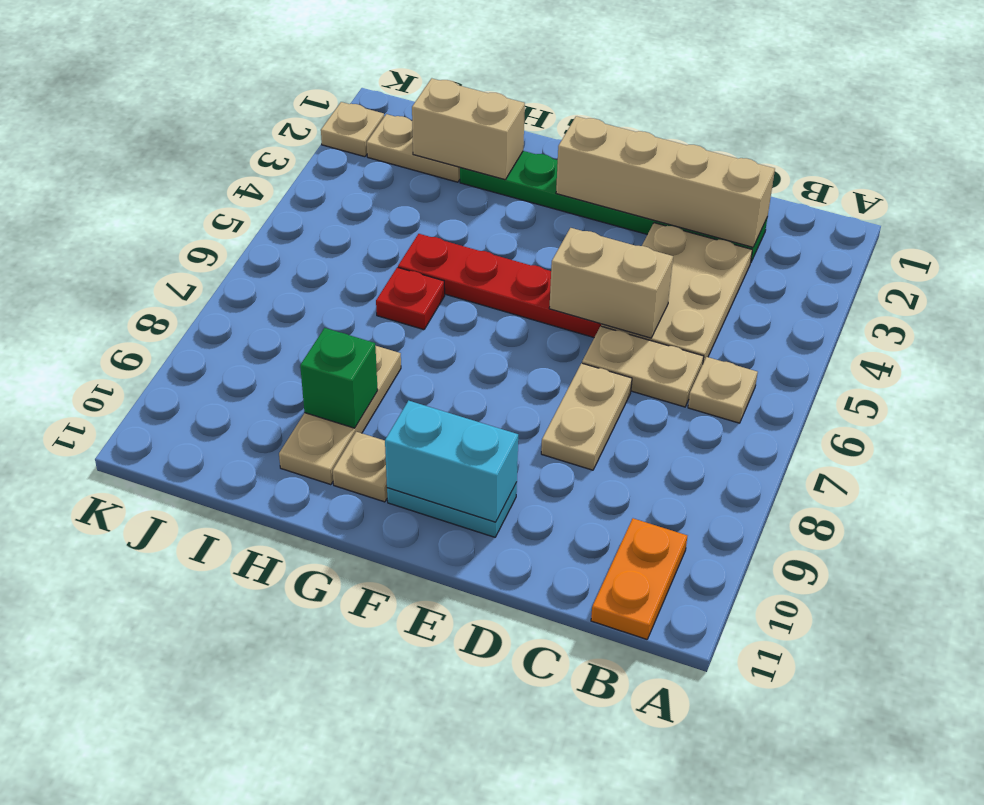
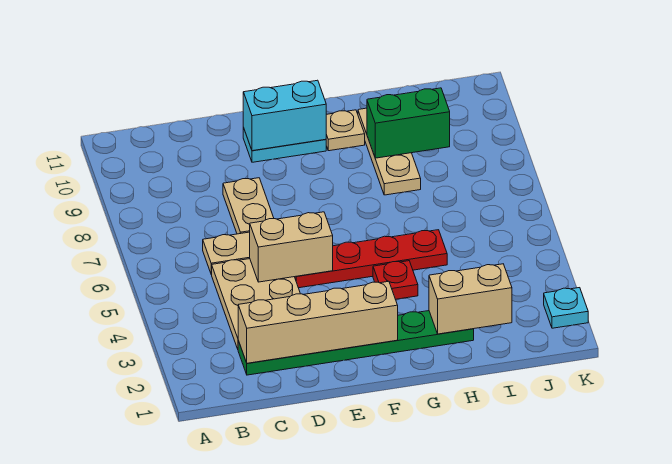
tan 1x1 plate [688,357,758,423] -> none
orange 1x2 plate [591,518,687,639] -> none
red 1x1 plate [376,267,445,330] -> red 1x1 plate moved to [373,261,418,299]
green 1x1 brick [300,328,378,428] -> green 1x2 brick [367,88,450,158]
tan 1x2 plate [367,114,460,182] -> none
tan 1x1 plate [321,102,384,157] -> cyan 1x1 plate [544,288,588,328]

